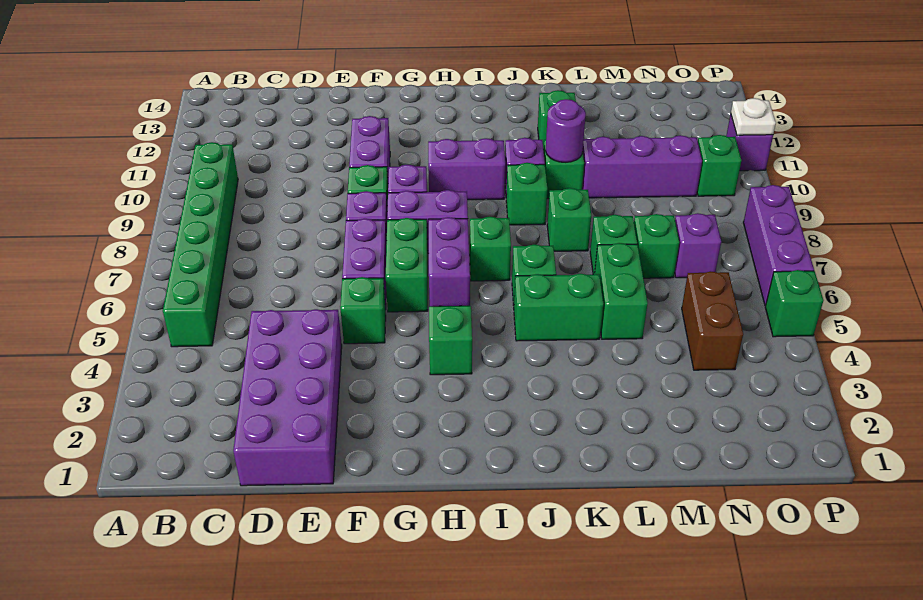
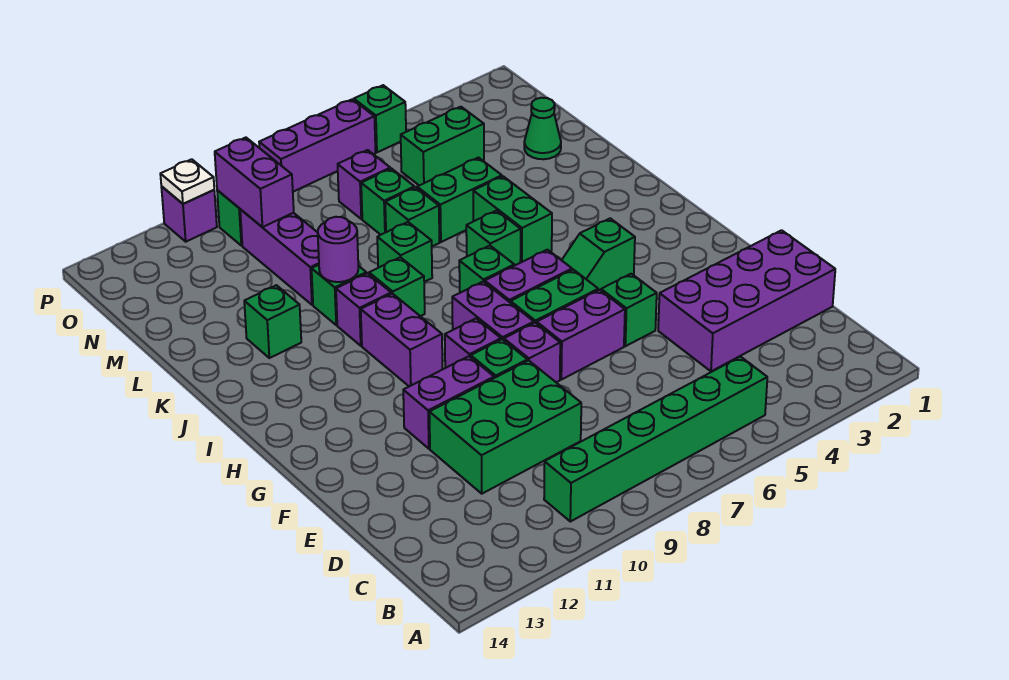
none -> green 2x3 brick [429,361,581,494]
none -> green 1x1 cone [524,98,561,159]
brown 1x2 brick [682,271,743,370] -> green 1x2 brick [401,107,484,185]
none -> purple 1x2 brick [215,138,294,227]

